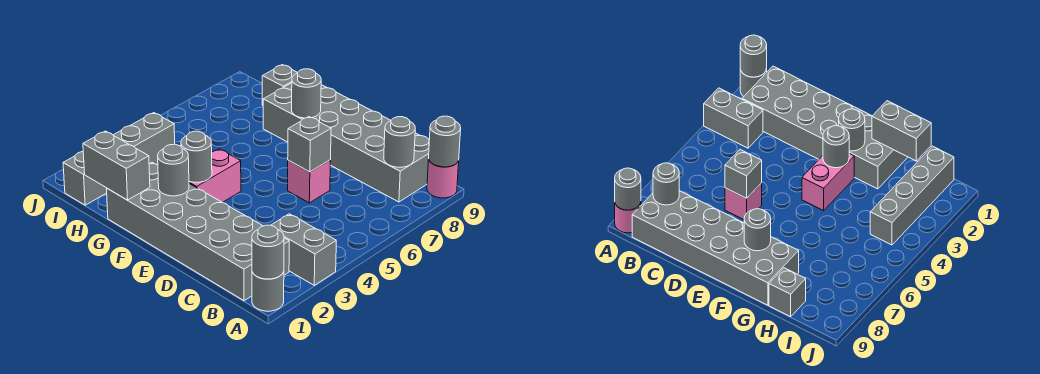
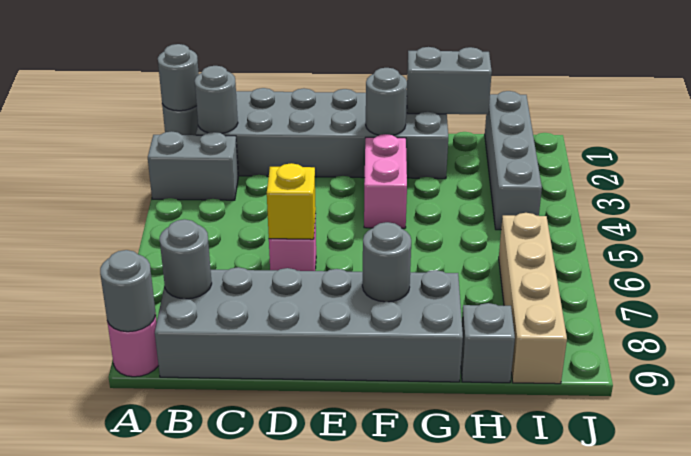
grey 1x1 brick [288,117,331,172] -> yellow 1x1 brick [267,163,316,239]
grey 1x1 round brick [181,131,212,182] -> grey 1x1 round brick moved to [195,66,238,133]
none -> tan 1x4 brick [499,213,567,384]

